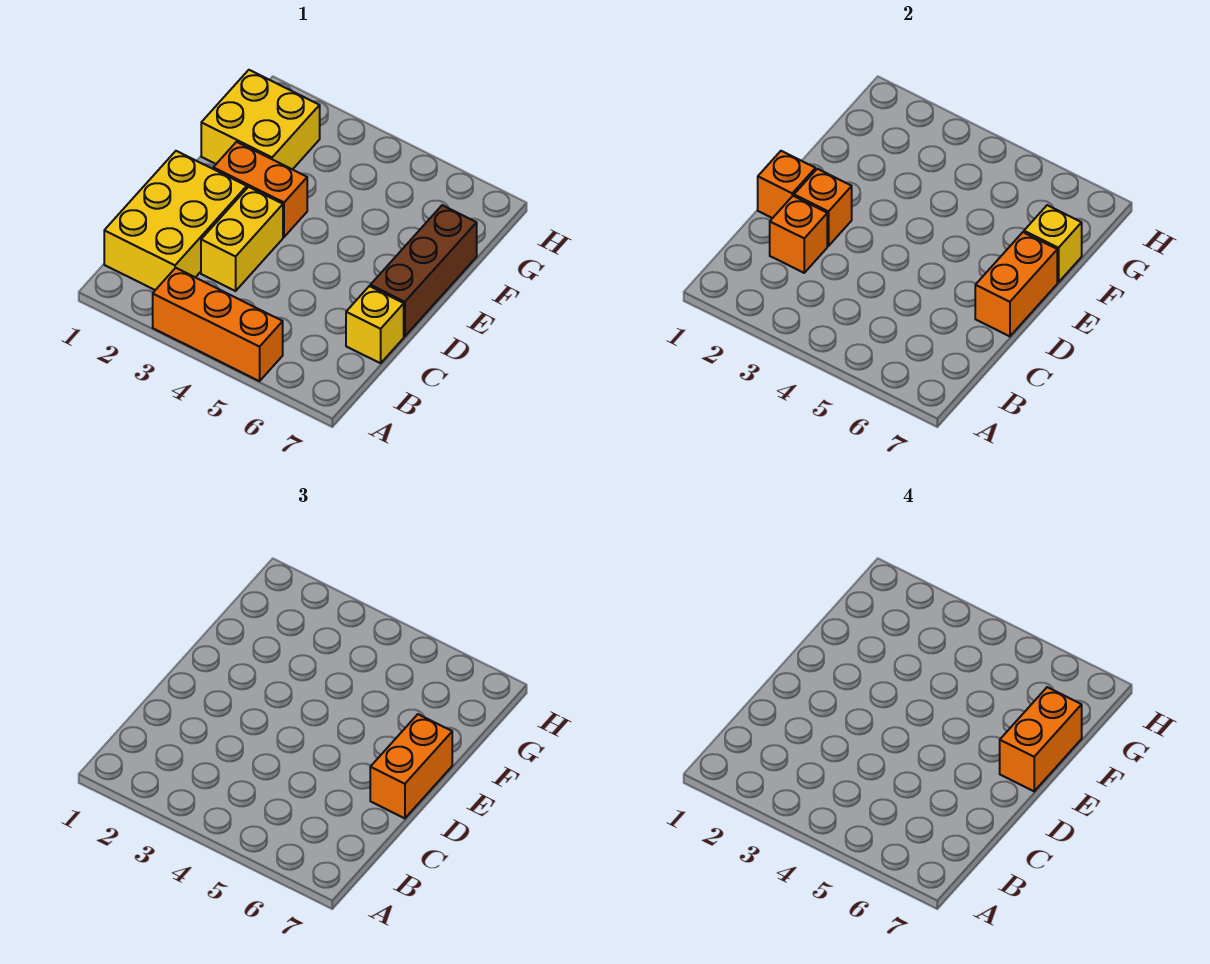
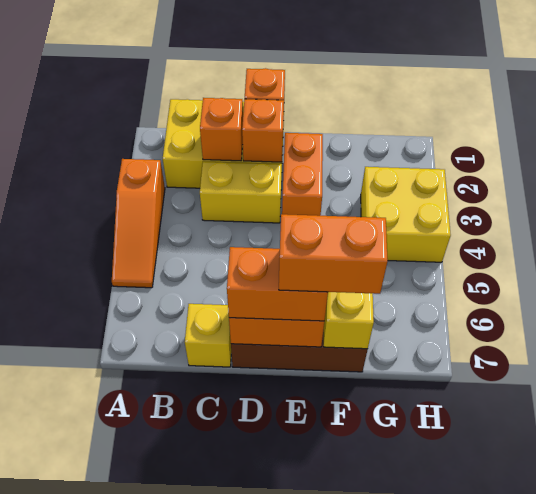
orange 1x3 brick [153,268,283,381] -> orange 1x3 slope [112,159,165,288]
yellow 2x2 brick [201,70,320,170] -> yellow 2x2 brick moved to [361,167,451,262]

